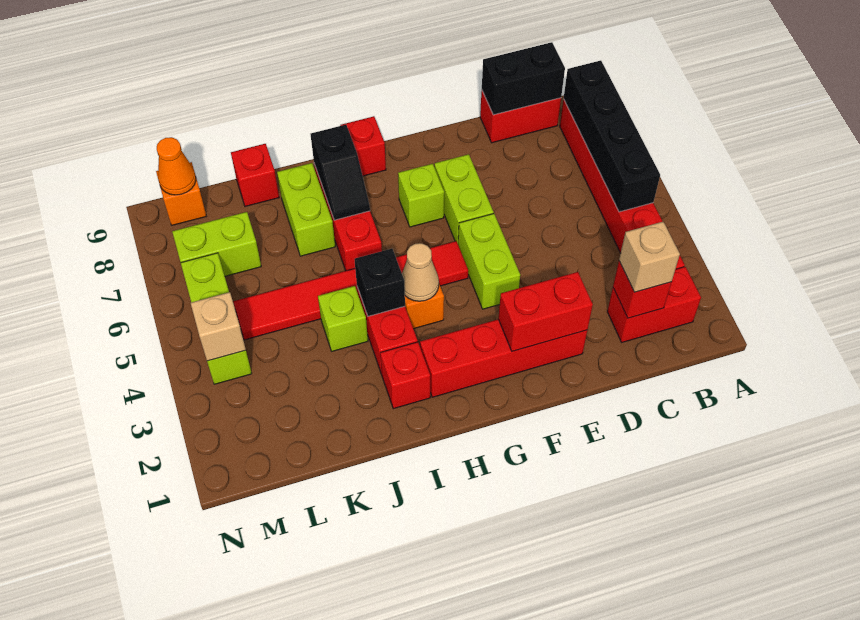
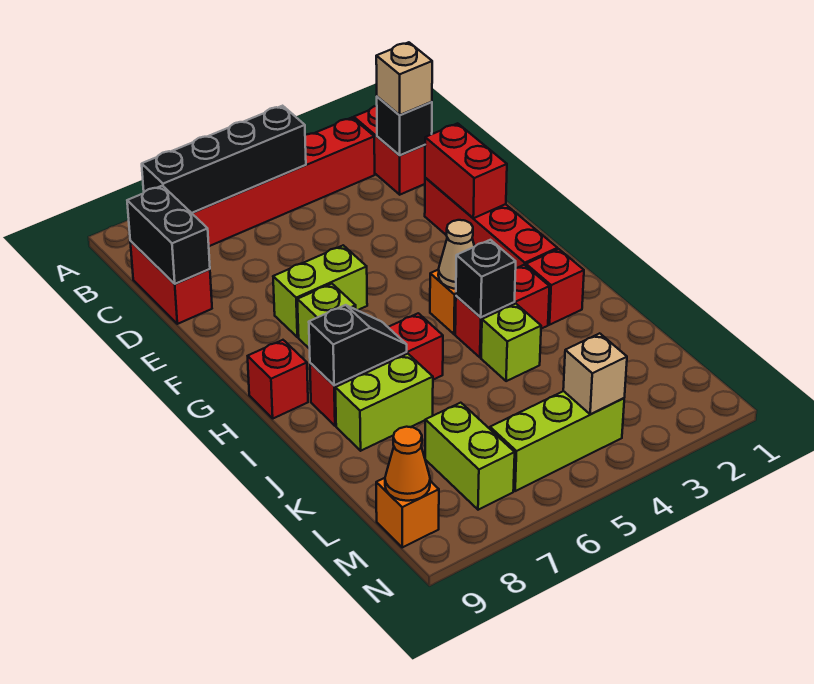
red 1x1 brick [613,261,671,318] -> black 1x1 brick [377,97,432,155]
lime 1x2 brick [458,213,520,309] -> none
red 1x6 tile [233,241,468,340] -> none
red 1x1 brick [231,144,279,206] -> none

